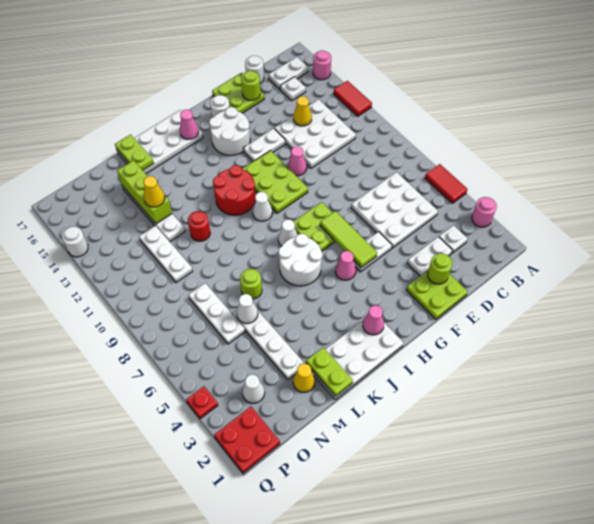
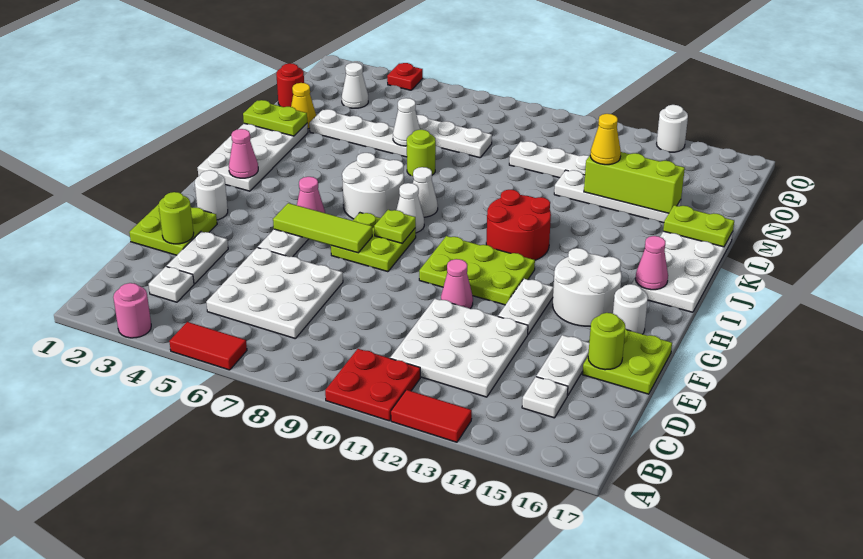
pink 1x1 round brick [313,50,331,80] -> none
white 1x2 plate [269,57,308,89] -> white 1x2 plate moved to [536,335,589,396]
yellow 1x1 cone [293,96,312,126] -> none
white 1x1 round brick [245,56,264,83] -> white 1x1 round brick moved to [195,170,228,220]
none -> lime 1x1 plate [374,210,416,243]
white 1x1 cone [253,192,272,221] -> white 1x1 cone moved to [413,167,438,217]
red 1x1 round brick [188,211,210,241] -> red 1x1 round brick moved to [276,63,304,107]
red 2x2 plate [214,407,280,473] -> red 2x2 plate moved to [325,349,420,421]

